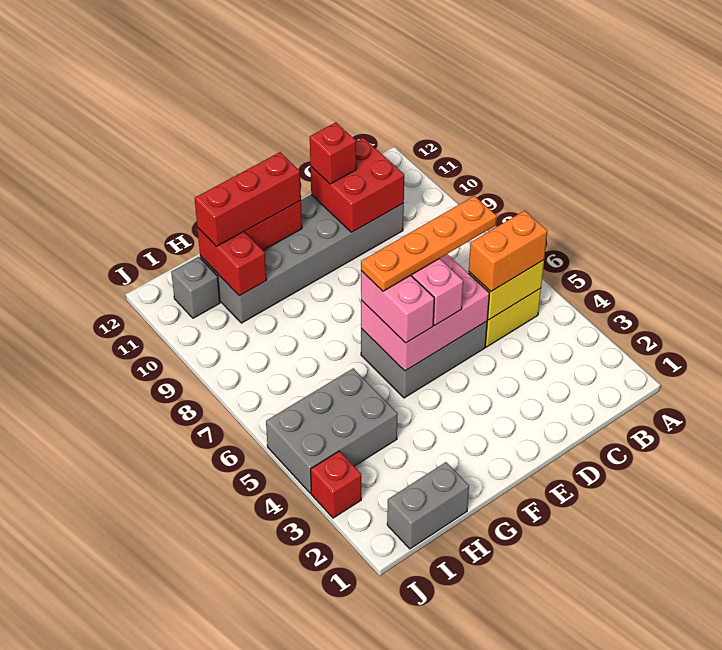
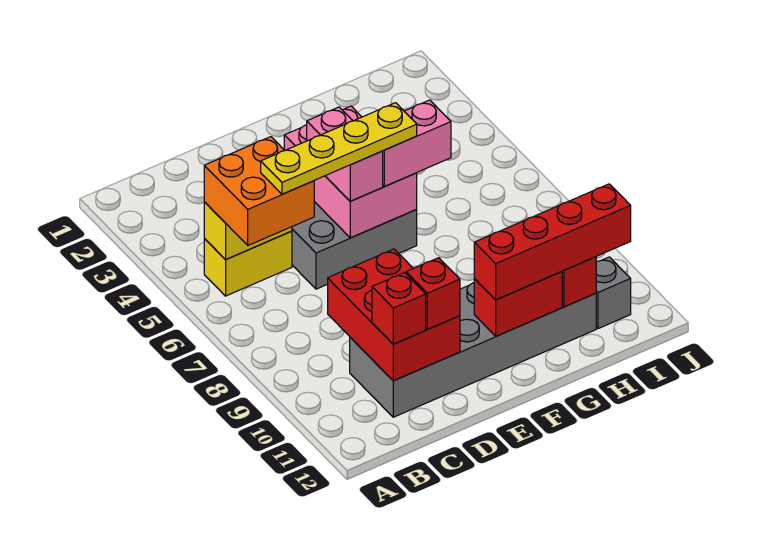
orange 1x2 brick [469,211,547,291] -> orange 2x2 brick [204,137,314,245]
orange 1x4 plate [361,196,497,291] -> yellow 1x4 plate [261,103,417,194]
red 2x2 brick [310,138,404,232] -> red 2x3 brick [328,249,460,381]
pink 2x3 brick [361,254,489,371] -> pink 2x3 brick turned to [284,106,417,238]
pink 1x2 brick [361,271,434,343] -> pink 1x2 brick turned to [383,100,451,186]
red 1x3 brick [195,152,301,247] -> red 1x4 brick [474,184,631,300]
grey 1x2 brick [387,462,469,549] -> none
grey 2x3 brick [266,368,398,493] -> none
red 1x1 brick [311,451,361,518] -> red 1x1 brick moved to [372,273,426,344]

